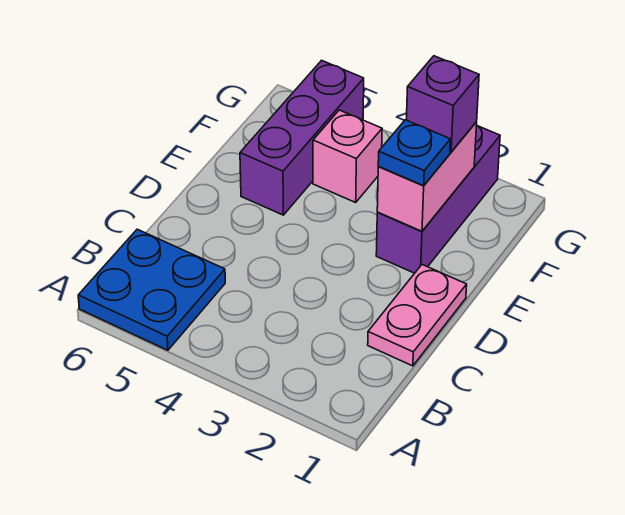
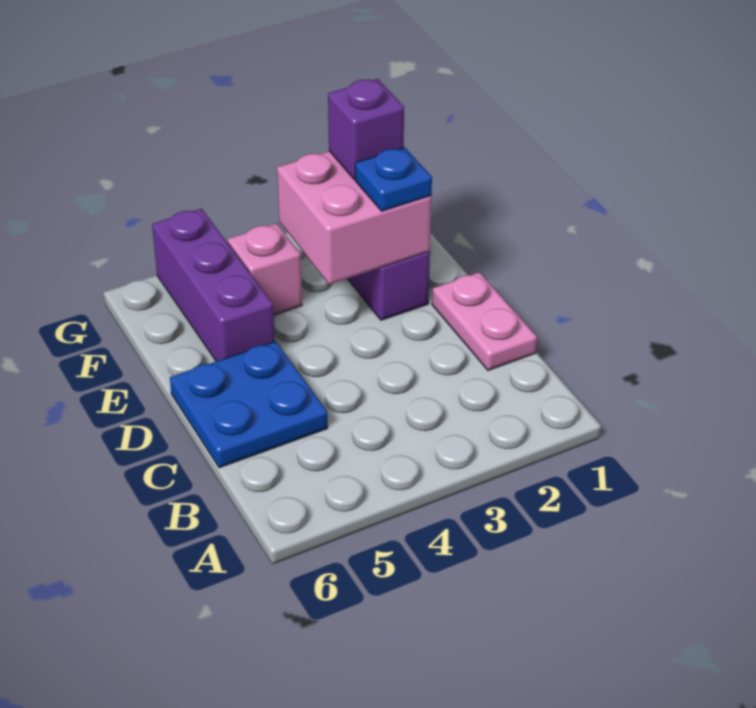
blue 2x2 plate [78,229,225,350] -> blue 2x2 plate moved to [170,341,328,468]
pink 1x2 brick [377,122,477,231] -> pink 2x2 brick [277,151,431,284]

